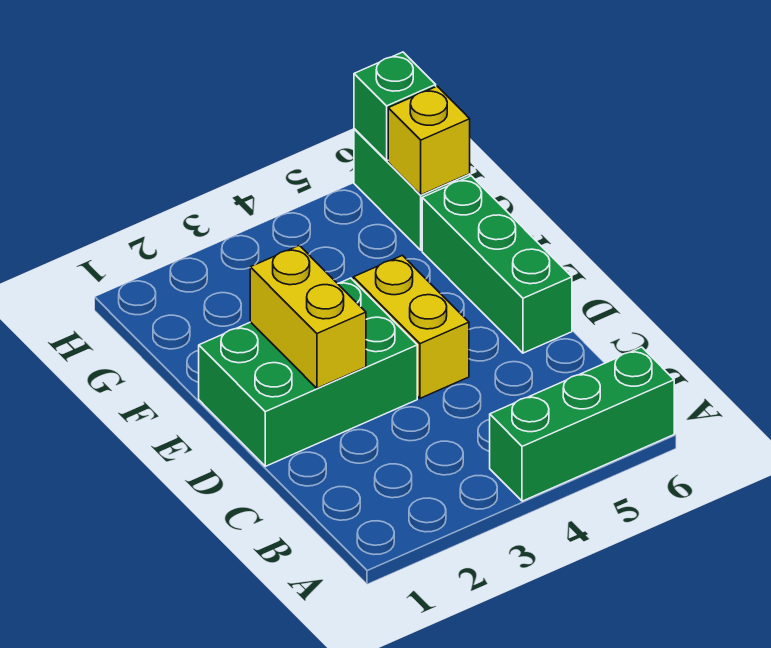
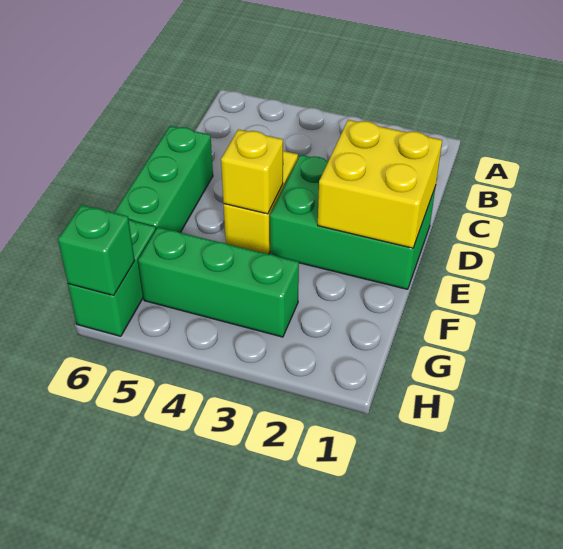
green 1x3 brick [490,347,674,501] -> green 1x3 brick moved to [138,227,299,337]
yellow 1x2 brick [250,245,366,388] -> yellow 2x2 brick [318,120,442,248]
yellow 1x1 brick [388,86,470,195] -> yellow 1x1 brick moved to [221,129,283,214]

